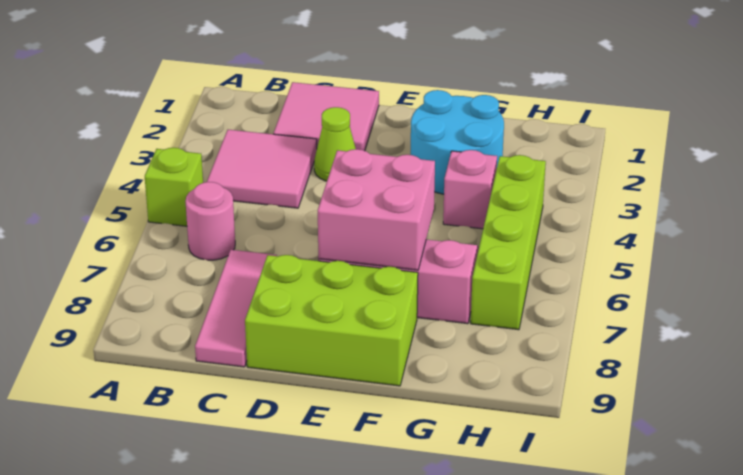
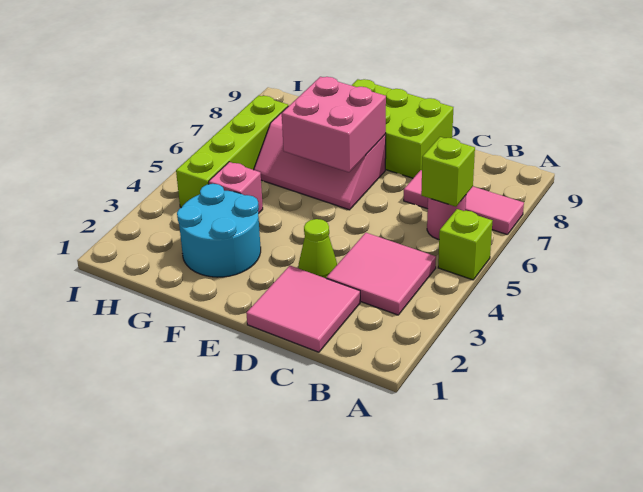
none -> lime 1x1 brick [421,137,475,207]
pink 1x3 tile [195,250,277,367] -> pink 1x3 tile turned to [404,170,524,235]

